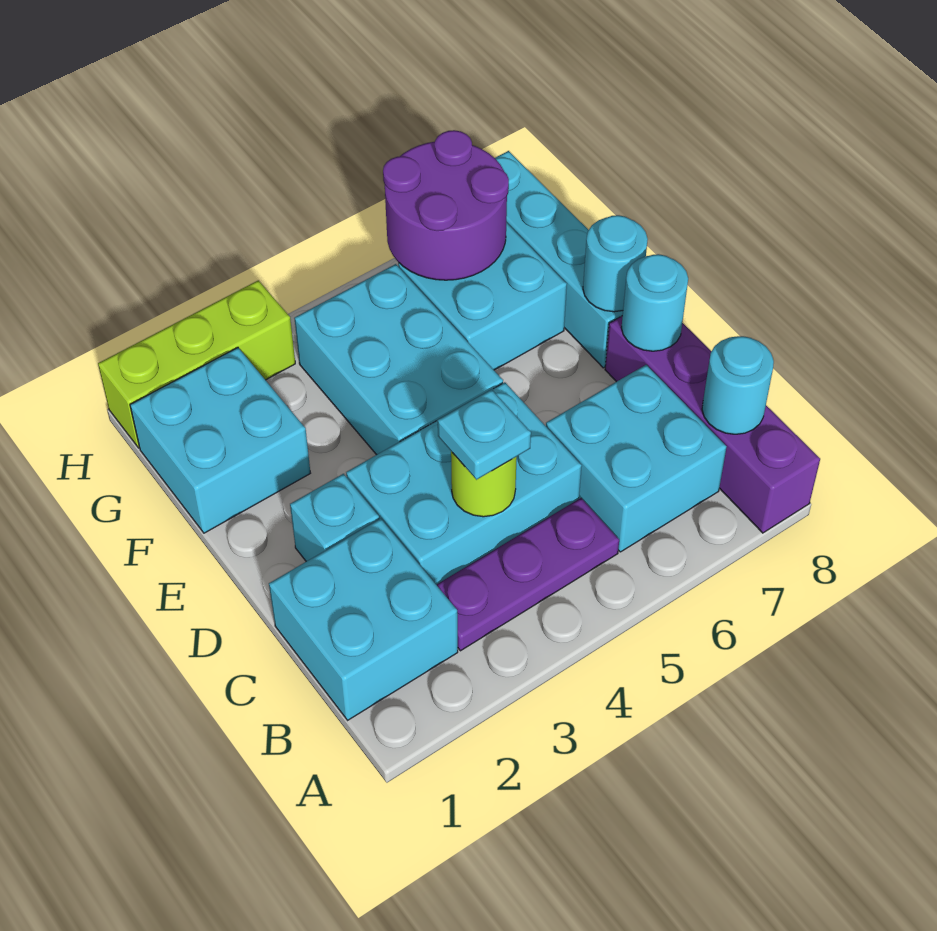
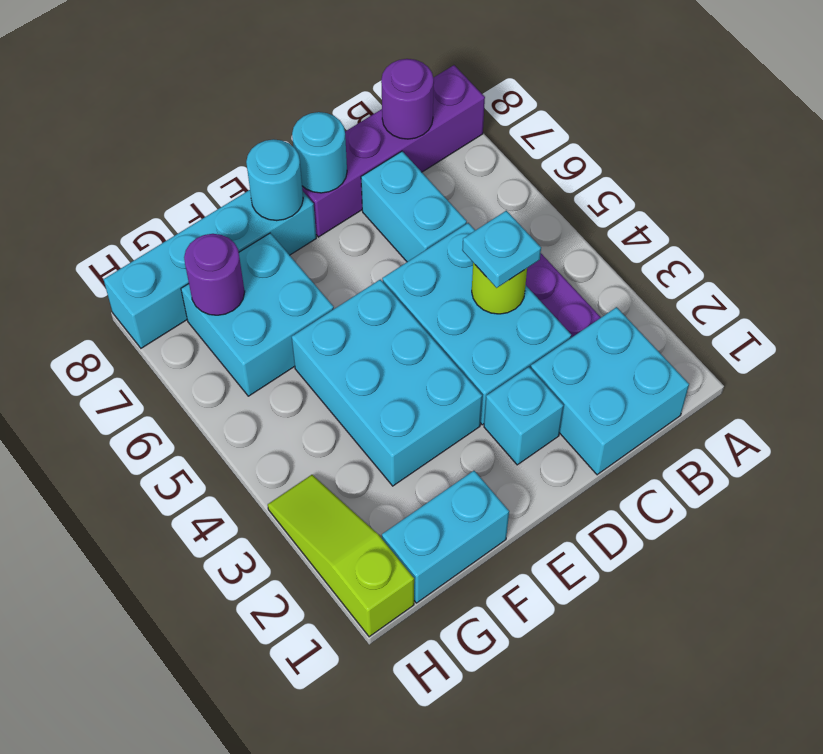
cyan 2x2 brick [546,365,726,552] -> cyan 1x2 brick [361,151,467,262]
cyan 1x1 round brick [702,336,774,434] -> purple 1x1 round brick [381,59,434,139]
cyan 2x3 brick [294,264,503,455] -> cyan 2x3 brick turned to [292,280,482,486]
cyan 2x2 brick [130,348,310,533] -> cyan 1x2 brick [382,471,509,603]
purple 2x2 round brick [383,130,509,280] -> purple 1x1 round brick [184,234,245,315]
lime 1x3 brick [98,280,295,448] -> lime 1x3 slope [268,475,414,637]

